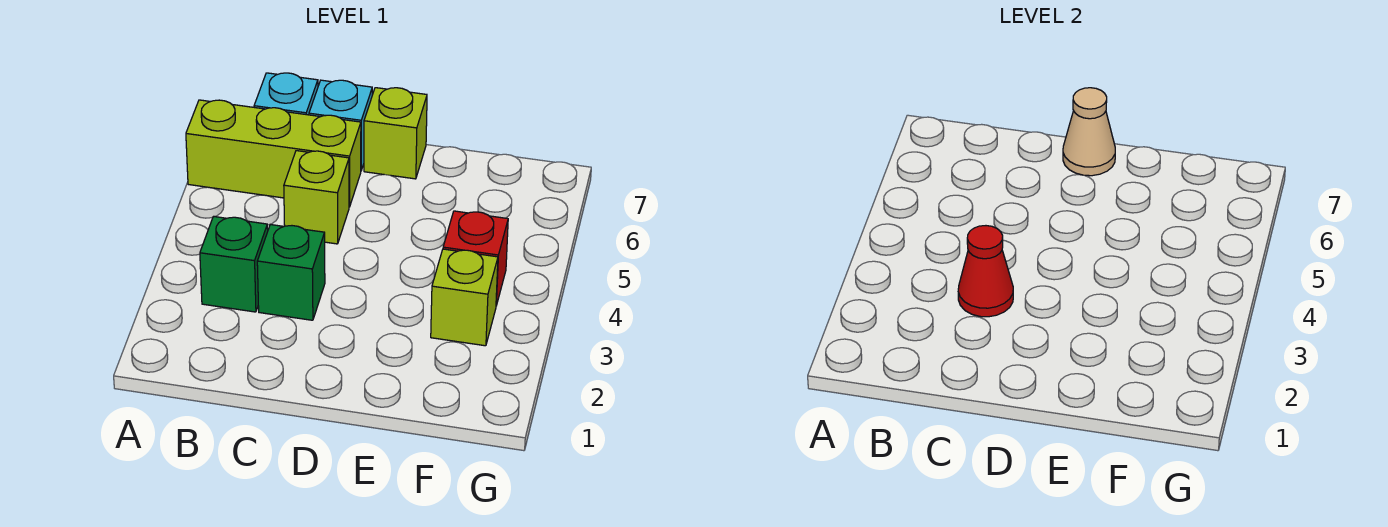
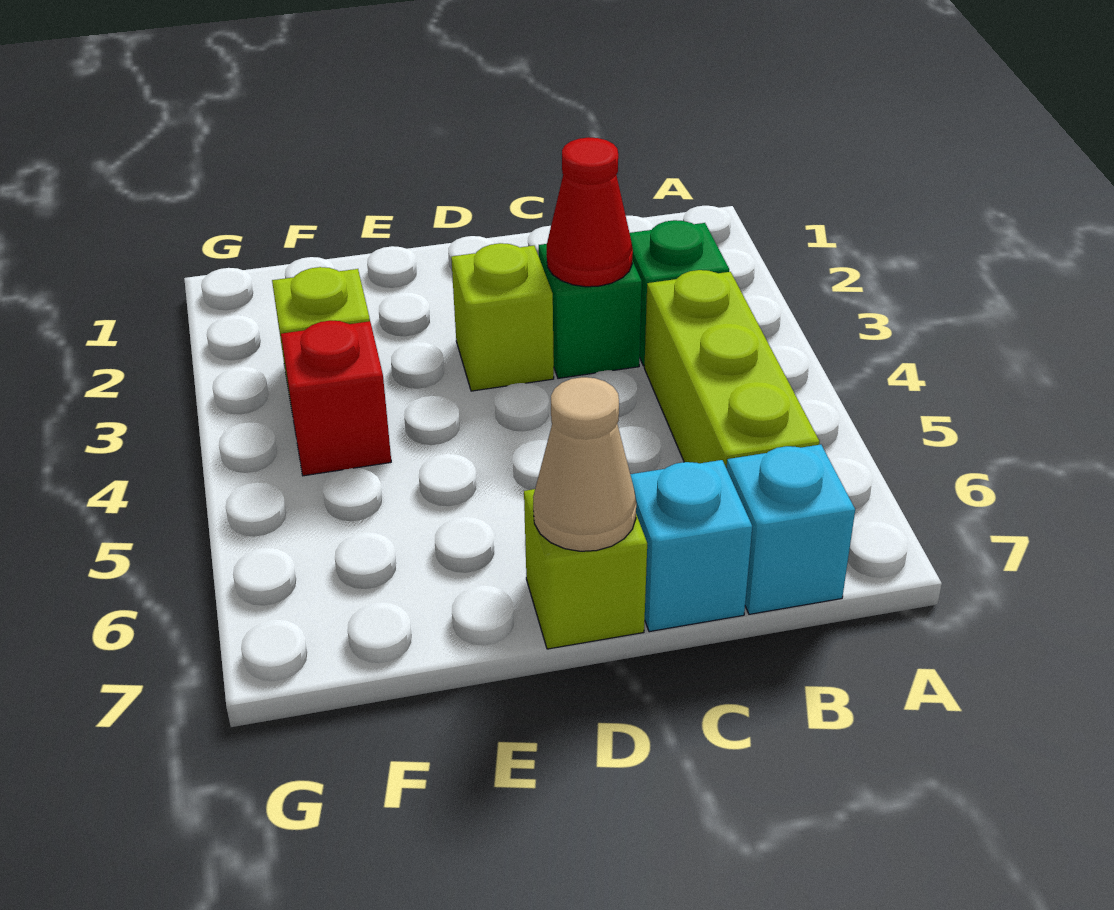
lime 1x3 brick [186,100,361,207] -> lime 1x3 brick turned to [644,270,820,468]
lime 1x1 brick [284,151,349,244] -> lime 1x1 brick moved to [451,243,554,391]

